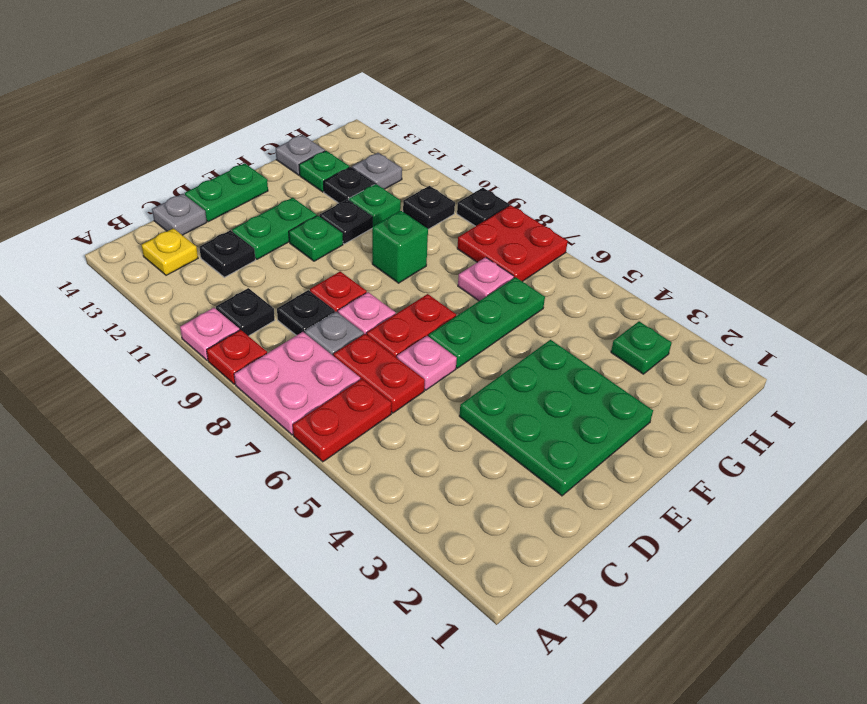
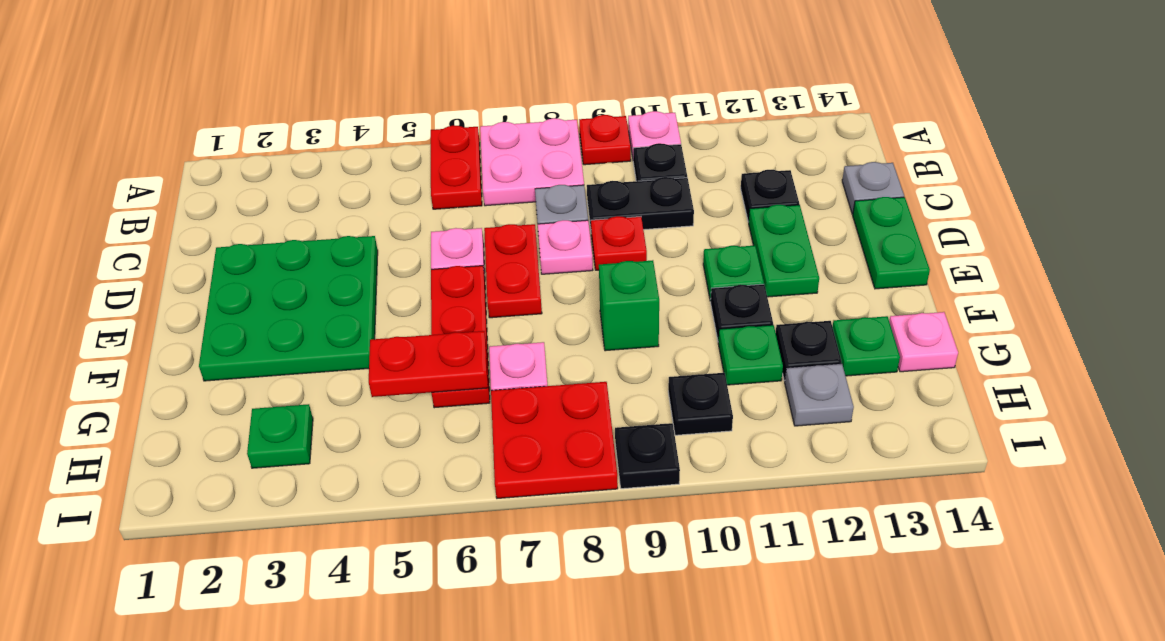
yellow 1x1 plate [141,228,198,275] -> none
red 1x2 plate [333,334,425,413] -> red 1x2 plate moved to [369,331,488,397]
black 1x1 plate [277,290,335,336] -> black 1x2 plate [587,177,694,230]
green 1x3 plate [428,277,545,368] -> red 1x3 plate [431,266,490,408]
grey 1x1 plate [276,135,325,175] -> pink 1x1 plate [889,312,958,372]

